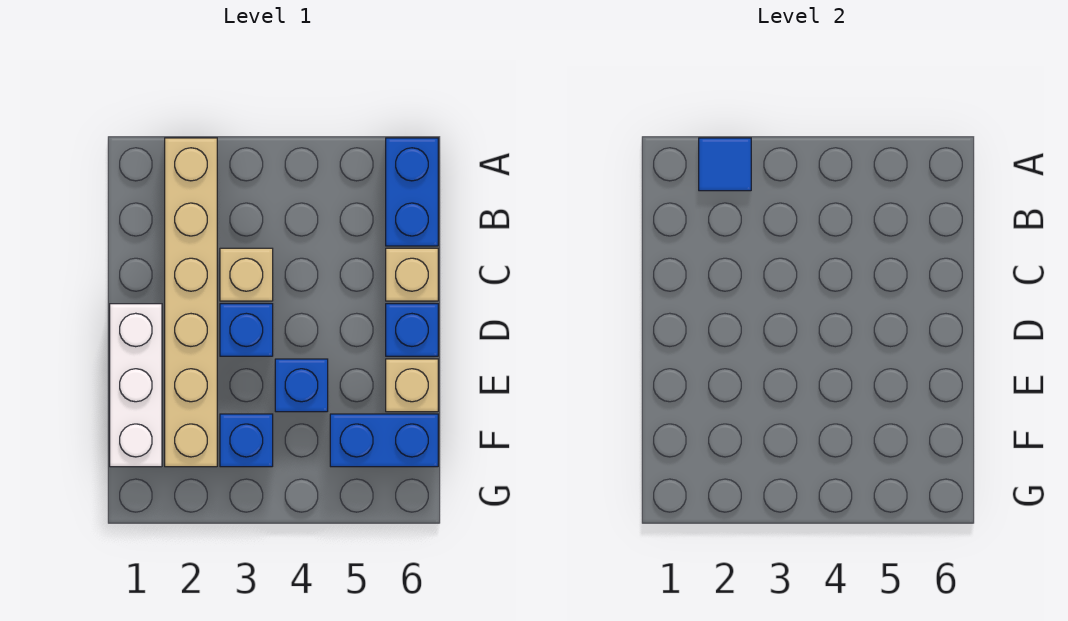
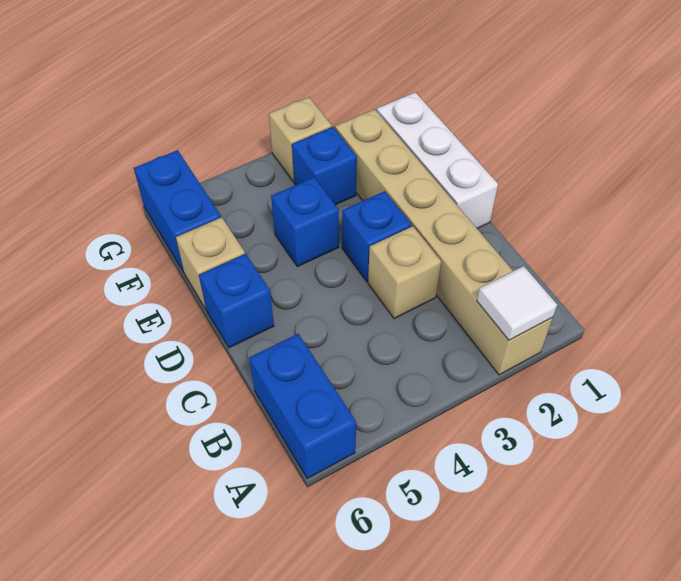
blue 1x1 tile [699,138,751,191] -> white 1x1 tile [477,266,557,340]
tan 1x1 brick [386,248,438,301] -> tan 1x1 brick moved to [269,97,332,182]
blue 1x2 brick [330,414,438,467] -> blue 1x2 brick turned to [134,150,221,272]

